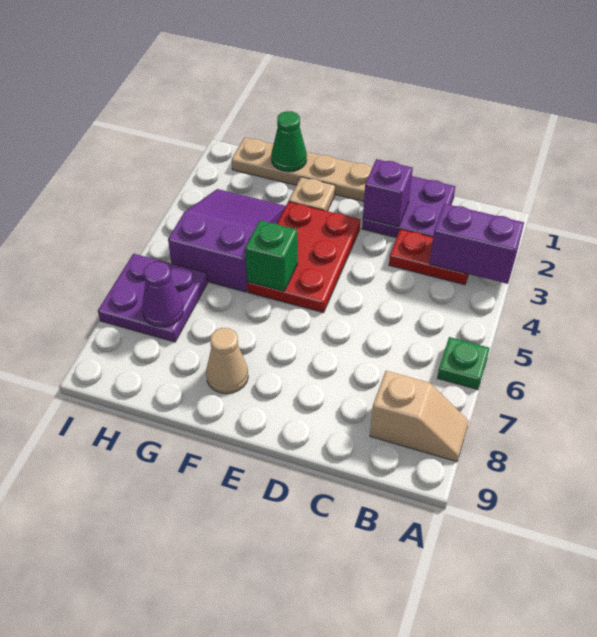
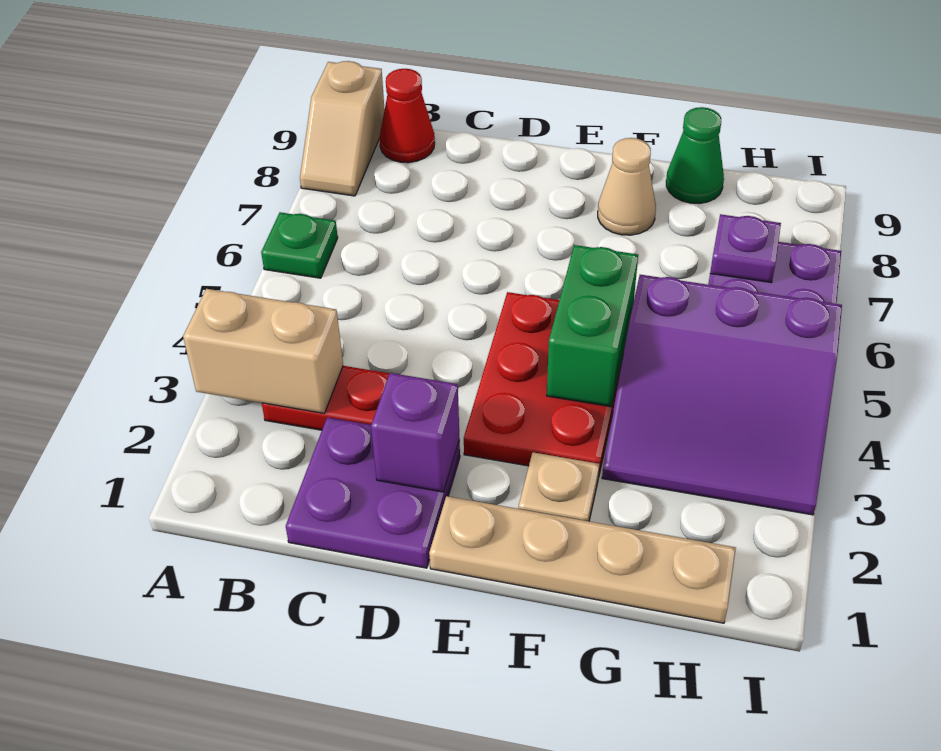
purple 1x2 brick [429,204,524,284] -> tan 1x2 brick [183,289,343,413]
tan 1x2 slope [370,371,469,462] -> tan 1x2 slope turned to [300,61,385,196]
none -> red 1x1 cone [380,69,435,163]
green 1x1 brick [245,220,298,291] -> green 1x2 brick [547,245,638,407]
green 1x1 cone [271,111,307,172] -> green 1x1 cone moved to [666,107,724,204]
purple 2x3 slope [168,189,286,292] -> purple 3x3 slope [602,275,842,515]
purple 1x1 cone [142,262,184,327] -> purple 1x1 plate [710,214,781,283]

